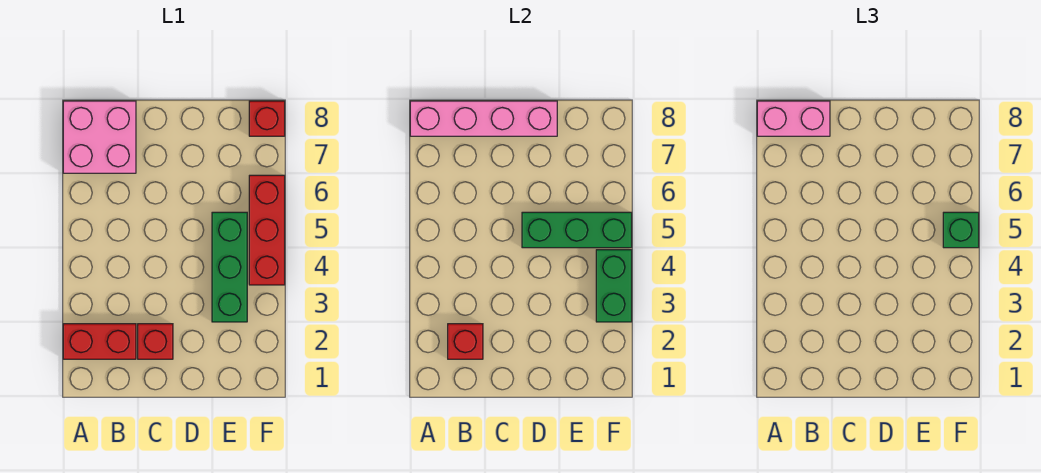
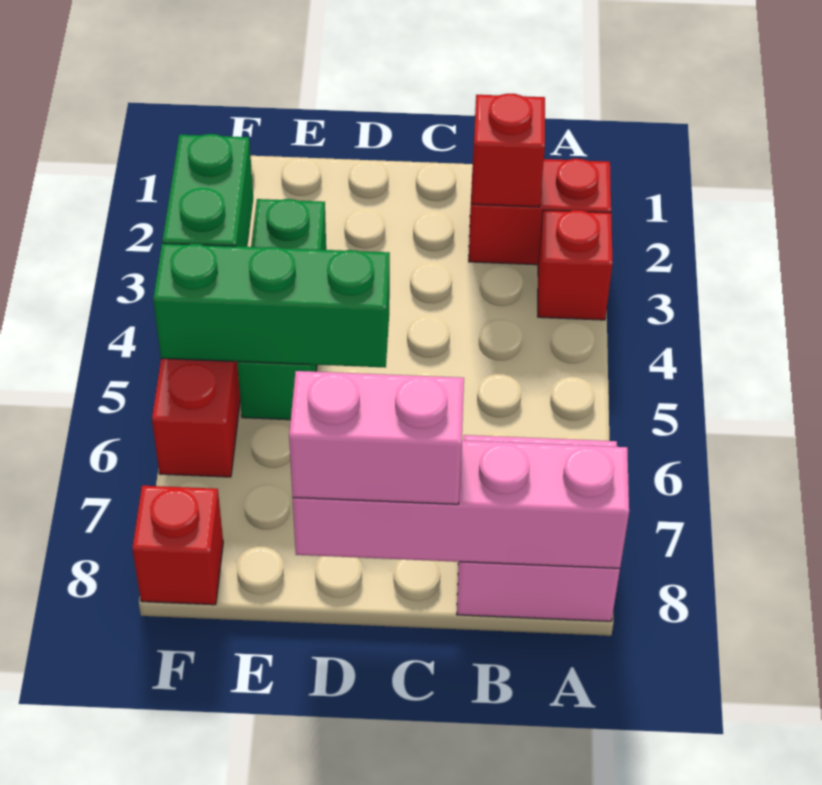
pink 1x2 brick [757,101,830,136] -> pink 1x2 brick moved to [289,371,464,504]
red 1x1 brick [138,324,173,359] -> red 1x1 brick moved to [538,210,613,320]
green 1x1 brick [943,212,979,248] -> none

